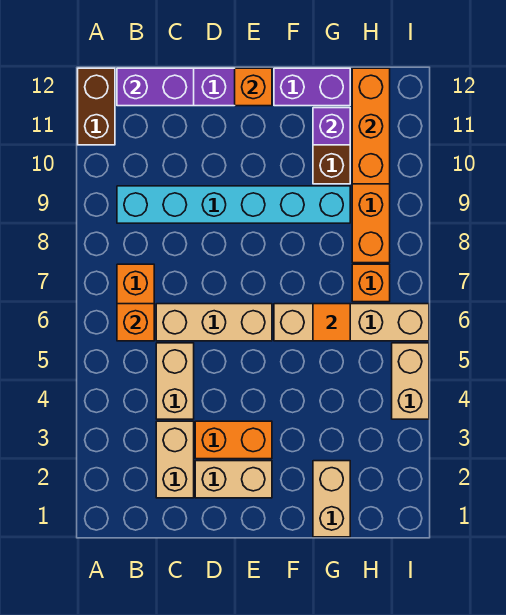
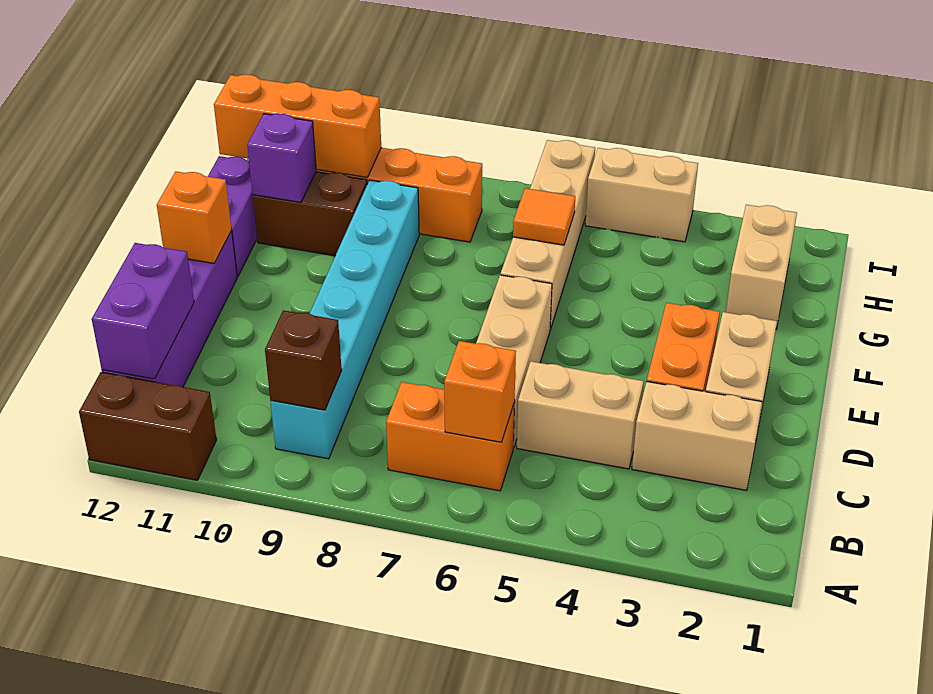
none -> brown 1x1 brick [265,310,342,410]
tan 1x2 brick [313,461,350,537] -> tan 1x2 brick turned to [726,205,797,329]
orange 1x1 brick [352,264,390,302] -> none

